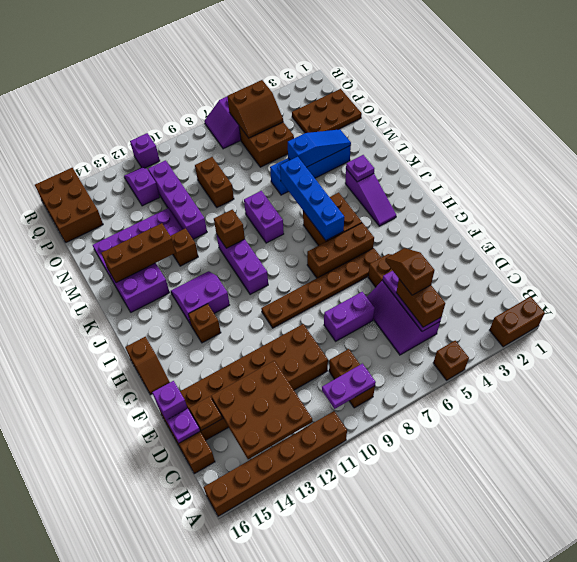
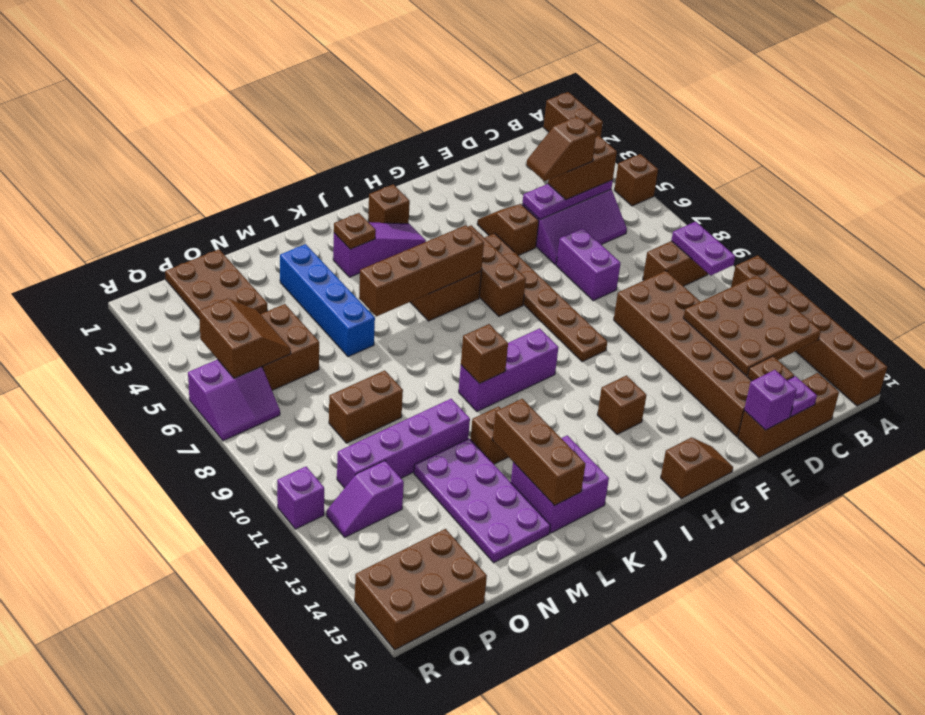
none -> brown 1x1 brick [368,184,410,224]
blue 1x4 brick [280,157,344,240] -> brown 1x4 brick [359,225,484,316]
purple 2x2 slope [171,271,230,324] -> none
purple 1x1 plate [346,155,374,182] -> brown 1x1 plate [334,213,376,249]
purple 1x2 brick [244,191,284,243] -> none
blue 1x3 slope [288,129,351,167] -> none

